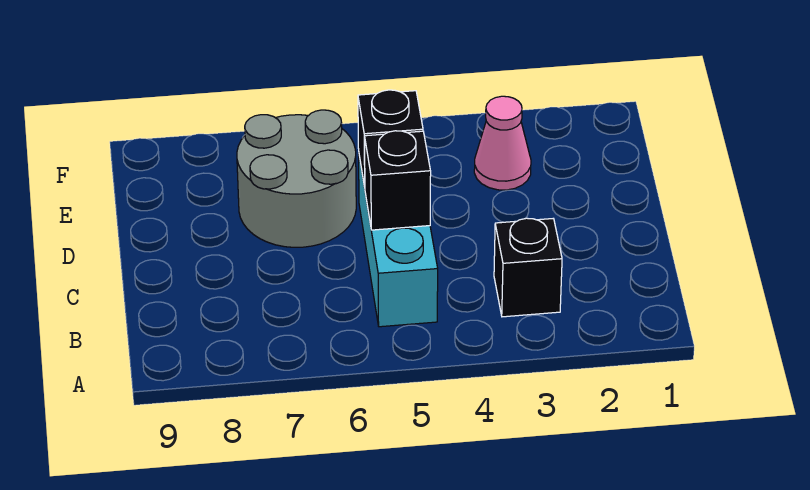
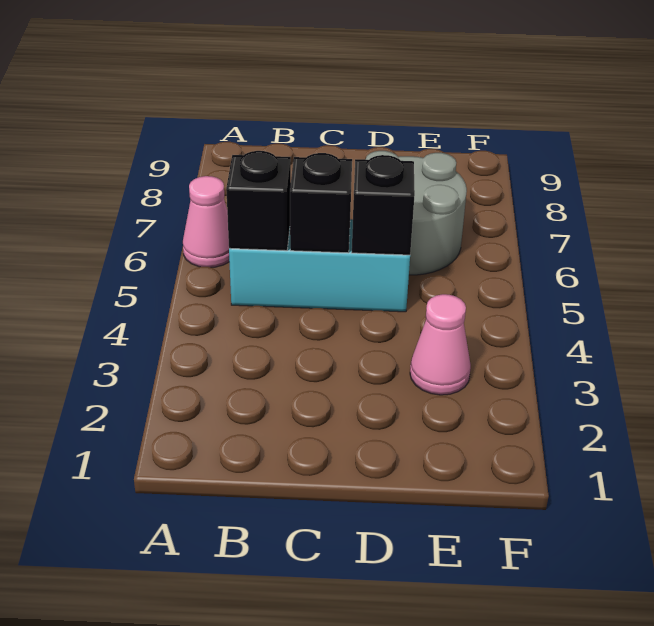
none -> pink 1x1 cone [183,176,229,267]
black 1x1 brick [494,218,562,317] -> black 1x1 brick moved to [226,151,291,251]

